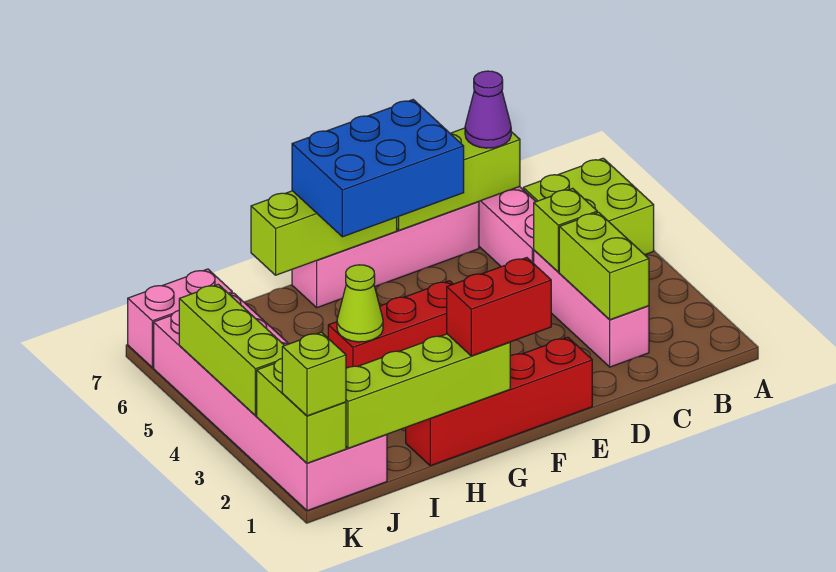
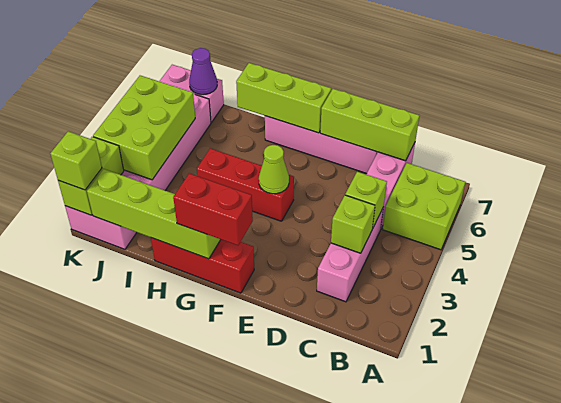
lime 1x2 brick [559,212,649,320] -> lime 1x1 brick [331,195,375,253]
purple 1x1 cone [465,71,511,148] -> purple 1x1 cone moved to [189,48,217,95]
red 1x4 brick [406,337,592,466] -> red 1x3 brick [151,238,254,293]
blue 2x3 brick [292,100,464,237] -> none
lime 1x1 cone [337,265,383,342] -> lime 1x1 cone moved to [259,145,289,194]
lime 1x3 brick [179,284,285,416] -> lime 2x3 brick [93,76,195,180]

